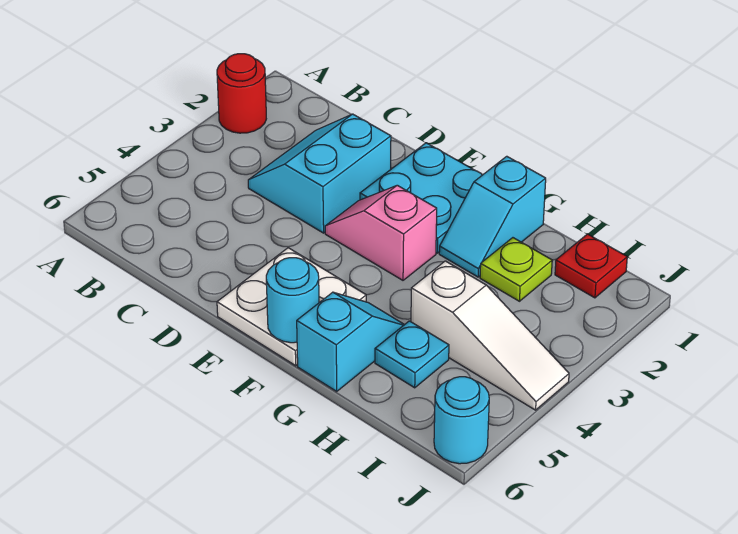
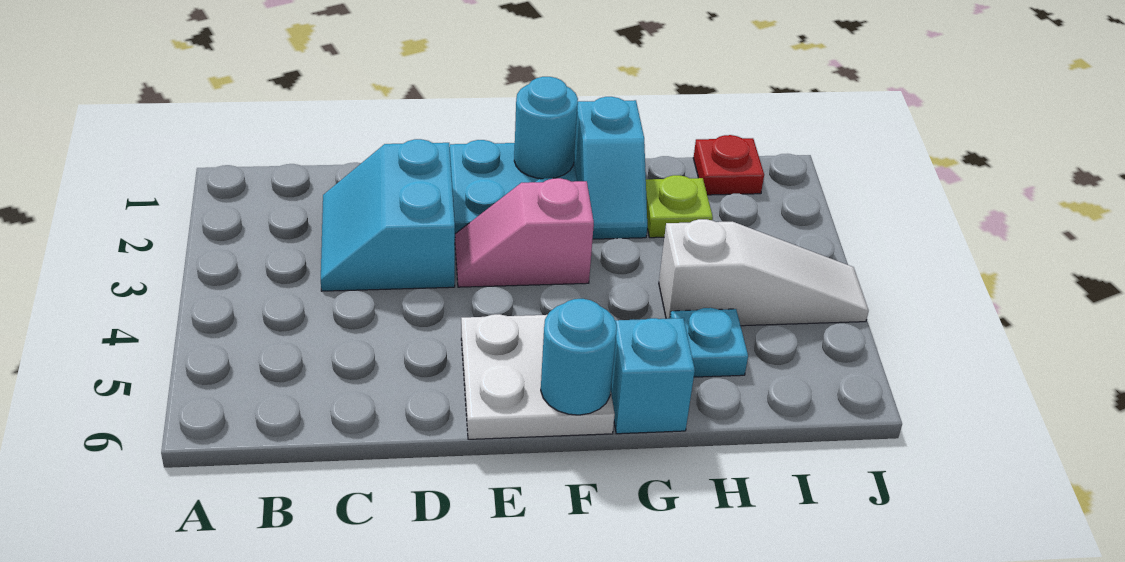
red 1x1 round brick [217,54,266,133] -> none
cyan 1x1 round brick [434,377,489,464] -> cyan 1x1 round brick moved to [514,77,578,179]

